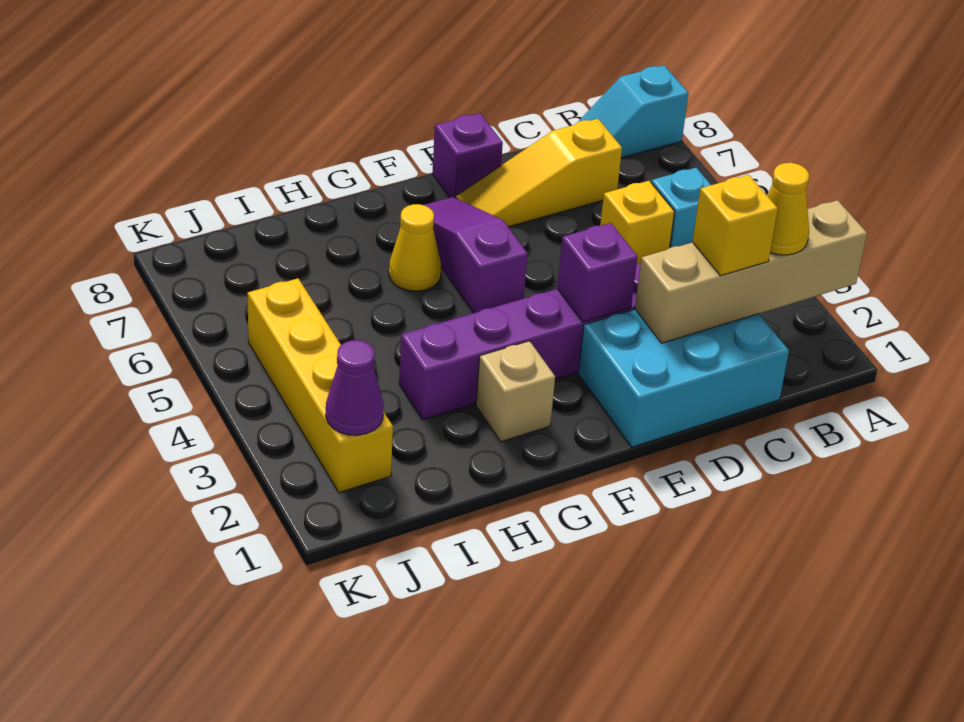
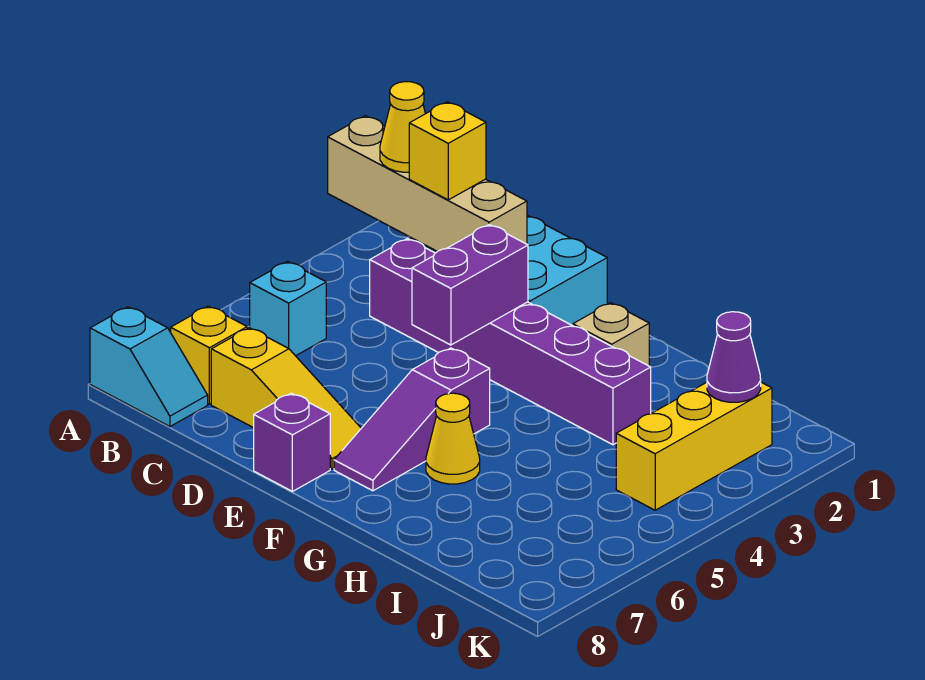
yellow 1x1 brick [600,181,675,264] -> yellow 1x1 brick moved to [171,306,247,404]
purple 1x1 brick [557,223,638,322] -> purple 1x2 brick [412,225,528,345]
yellow 1x4 brick [247,278,393,493] -> yellow 1x3 brick [616,382,772,510]

